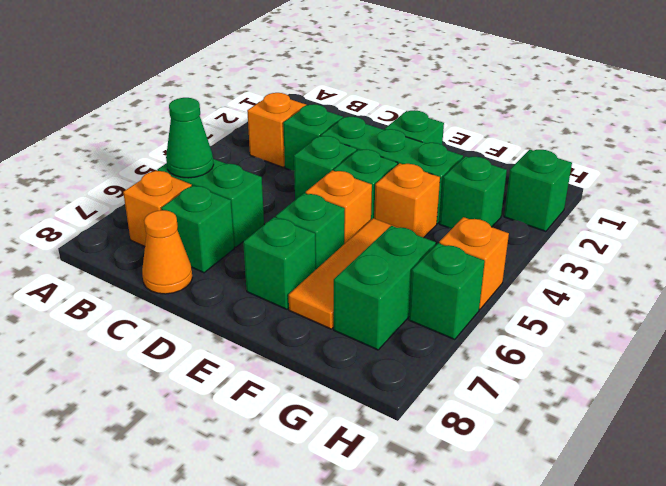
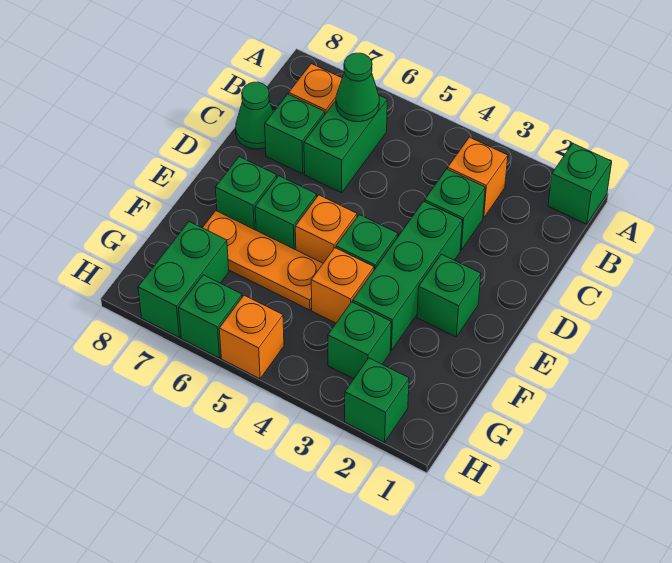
orange 1x1 cone [142,210,193,294] -> green 1x1 cone [236,82,273,149]
green 1x1 brick [294,136,357,200] -> green 1x1 brick moved to [548,144,612,224]
orange 1x3 tile [289,218,398,329] -> orange 1x3 plate [203,211,323,310]
green 1x2 brick [334,226,436,350] -> green 1x2 brick turned to [138,222,229,337]

